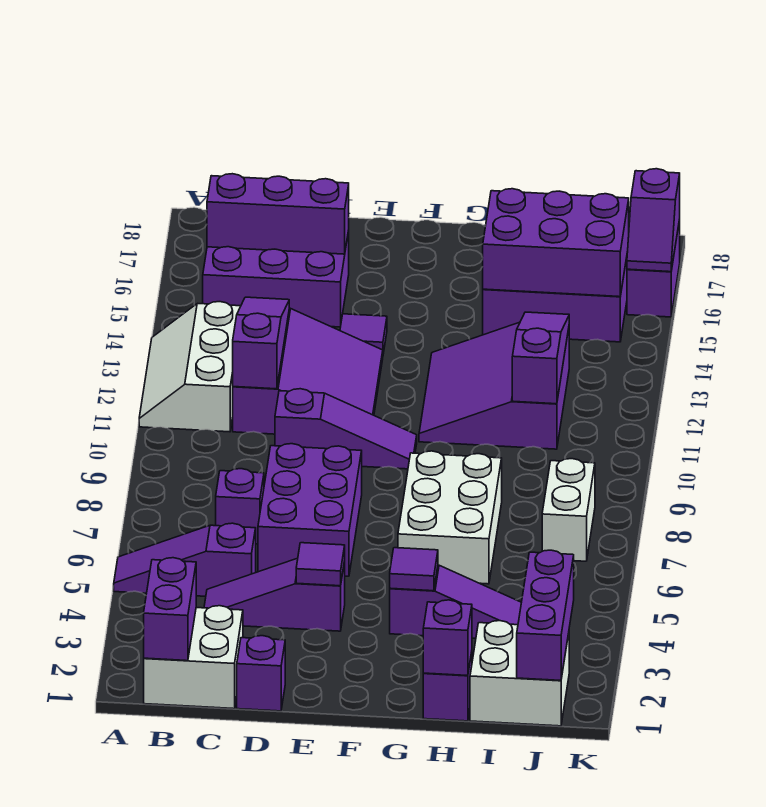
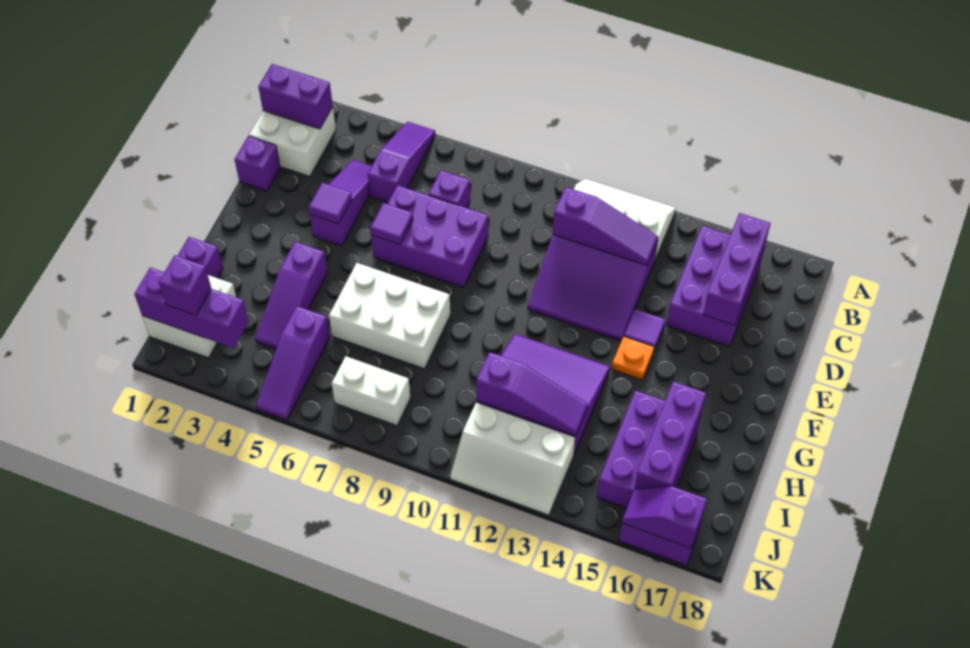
purple 1x3 slope [275,389,417,469] -> purple 1x3 slope moved to [256,306,330,420]
none -> orange 1x1 plate [612,336,654,380]
purple 1x1 tile [390,548,438,591] -> purple 1x1 tile moved to [370,203,413,245]
purple 1x1 brick [423,600,472,676] -> purple 1x1 brick moved to [159,255,211,315]
purple 2x3 brick [483,189,629,297] -> purple 1x3 brick [635,382,706,489]
none -> white 2x3 slope [450,402,575,515]

